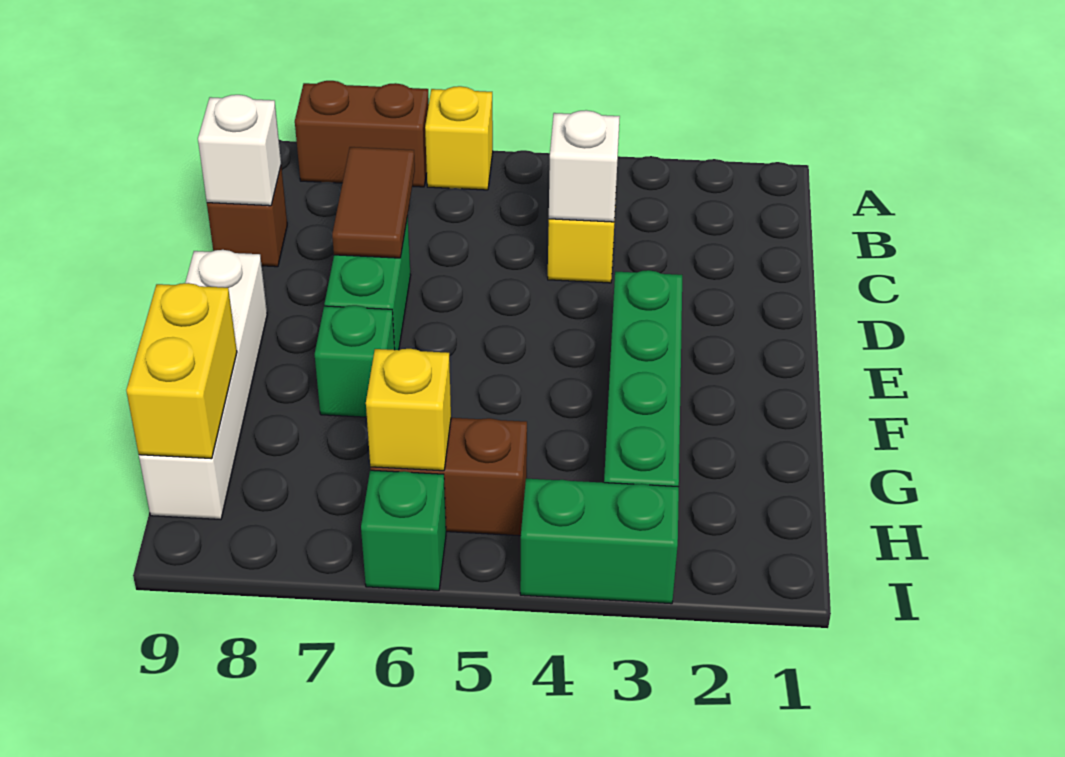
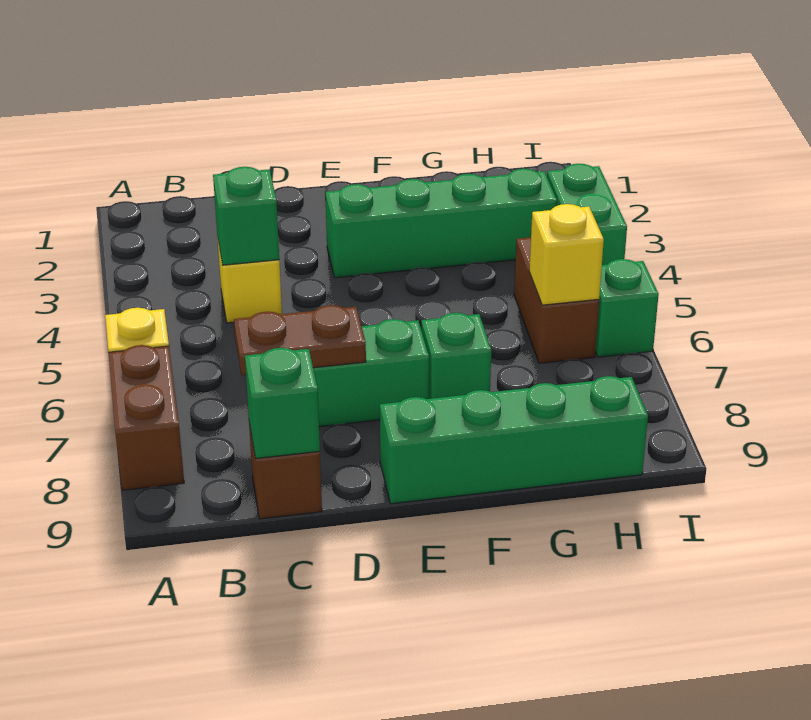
white 1x1 brick [549,110,620,222] -> green 1x1 brick [213,167,279,265]
brown 1x2 tile [332,147,415,258] -> brown 1x2 plate [234,305,366,375]
white 1x1 brick [198,95,281,206] -> green 1x1 brick [245,348,320,458]
white 1x4 brick [139,250,267,519] -> green 1x4 brick [380,376,648,504]
yellow 1x2 brick [126,283,237,459] -> none

